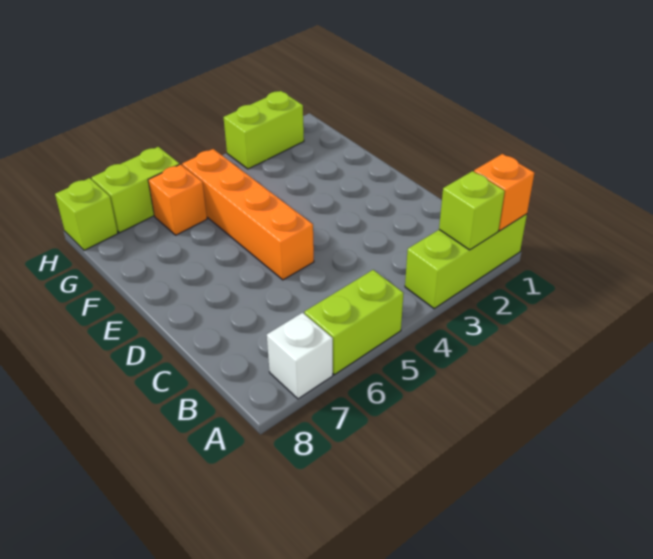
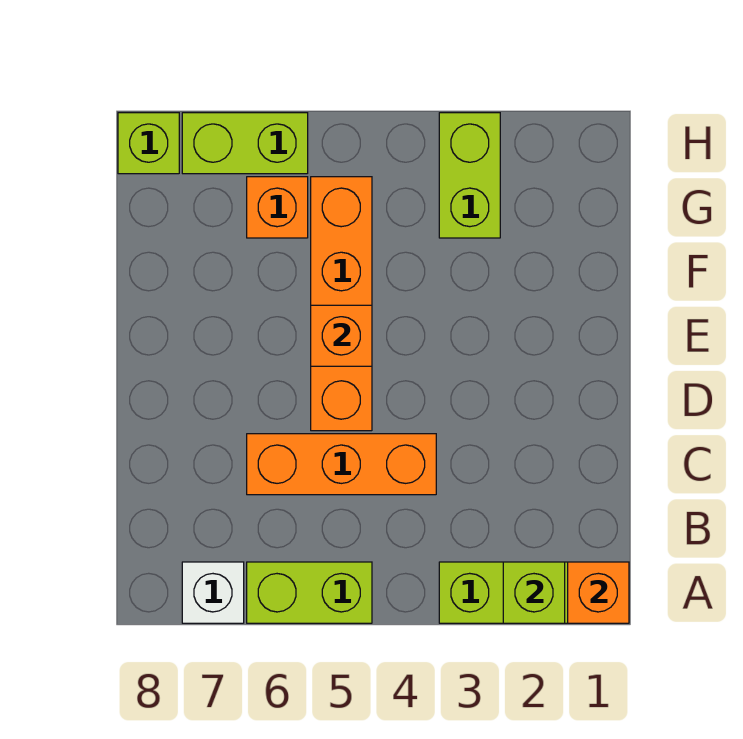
none -> orange 1x3 brick [247,434,436,495]
none -> orange 1x1 brick [311,305,372,366]
lime 1x2 brick [223,91,304,169] -> lime 1x2 brick turned to [439,113,500,238]

